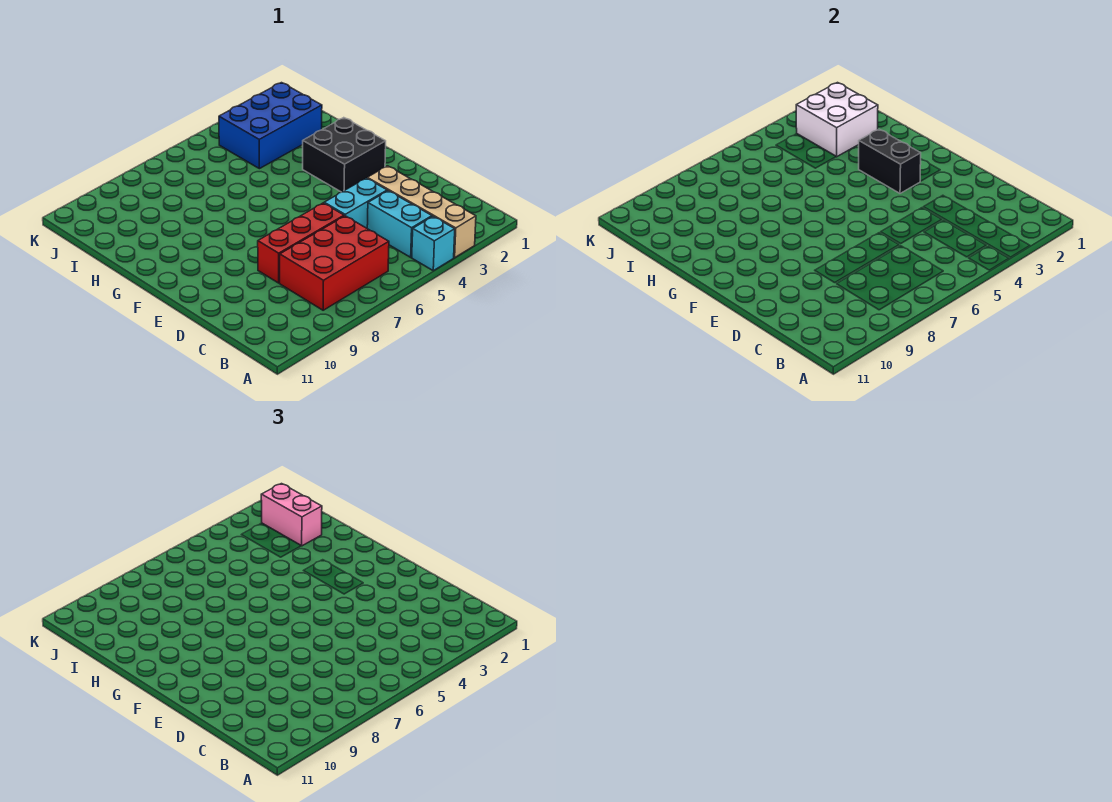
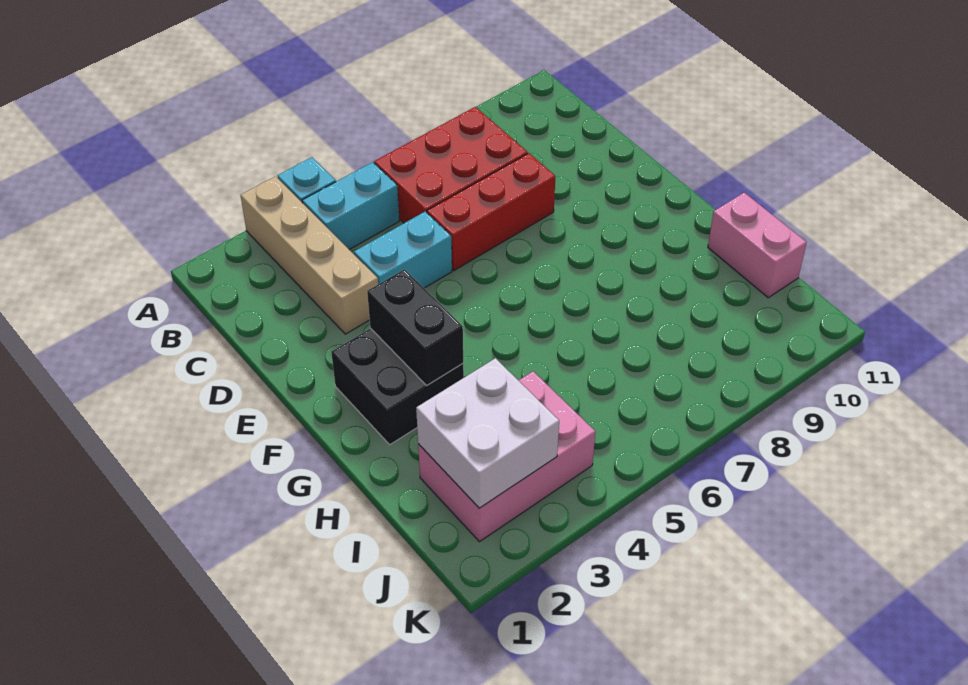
cyan 1x2 brick [367,191,432,257] -> cyan 1x2 brick turned to [302,162,399,249]
blue 2x3 brick [219,83,322,169] -> pink 2x3 brick [418,371,595,542]
pink 1x2 brick [261,484,322,546] -> pink 1x2 brick moved to [708,193,806,298]

